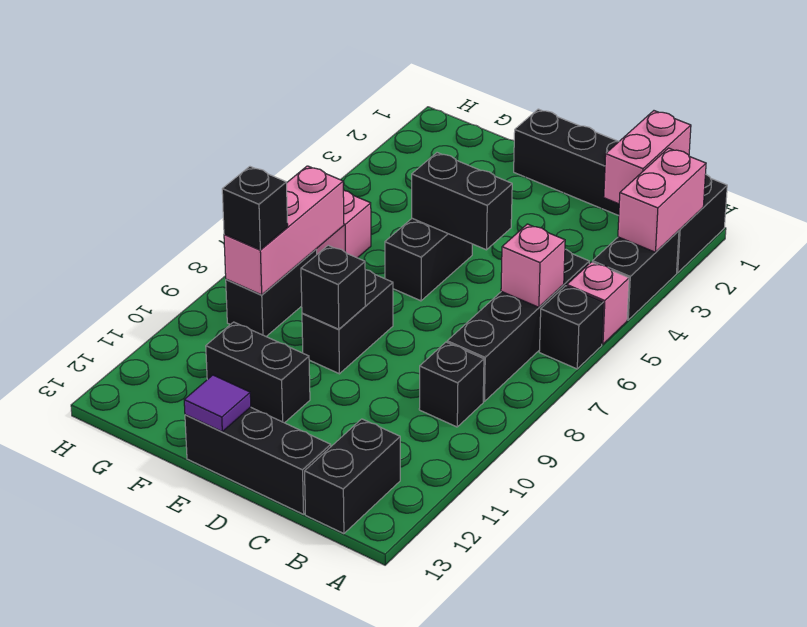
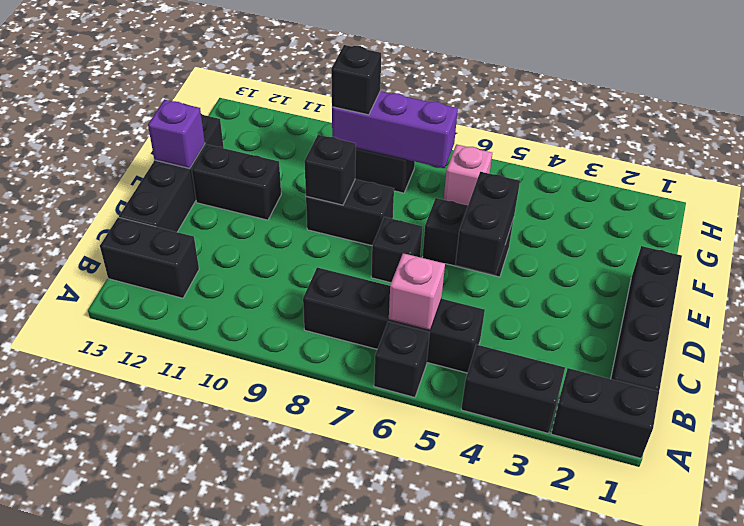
pink 1x2 brick [618,148,706,252] -> none
pink 1x1 brick [567,262,629,344] -> none
pink 1x2 brick [604,111,691,204] -> none
black 1x1 brick [419,342,484,427] -> black 1x1 brick moved to [371,217,423,283]
black 1x3 brick [185,407,331,514] -> black 1x4 brick [119,114,224,232]
black 1x2 brick [206,322,310,423] -> black 1x2 brick turned to [192,145,281,220]
purple 1x1 tile [184,375,251,432] -> purple 1x1 brick [148,100,205,168]
pink 1x3 brick [224,166,344,295] -> purple 1x3 brick [332,91,458,168]

